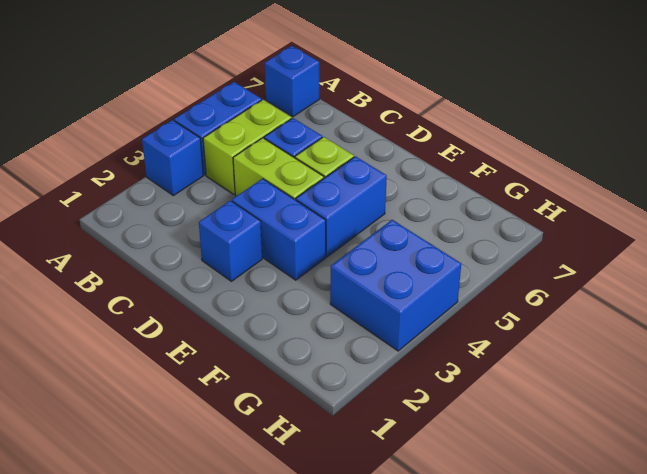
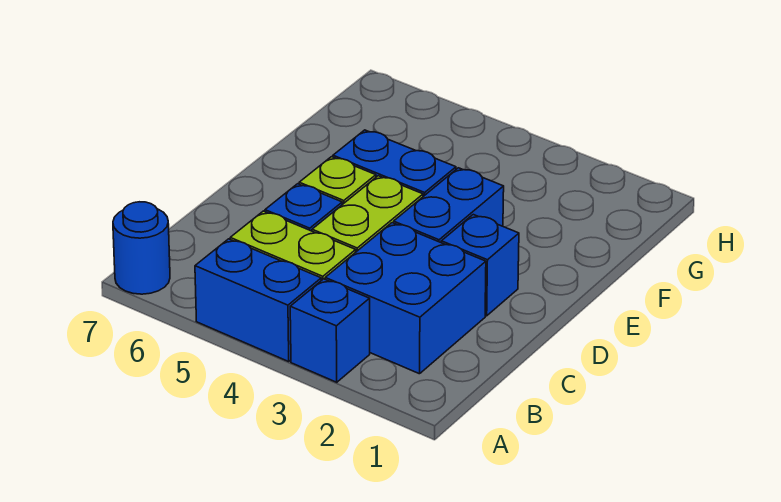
blue 1x1 brick [265,46,319,117] -> blue 1x1 round brick [113,202,170,294]
blue 2x2 brick [330,220,461,351] -> blue 2x2 brick moved to [325,223,486,374]

